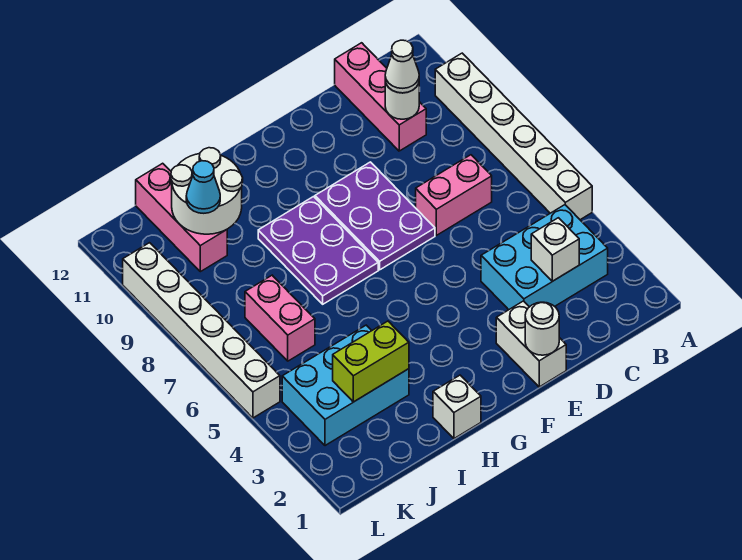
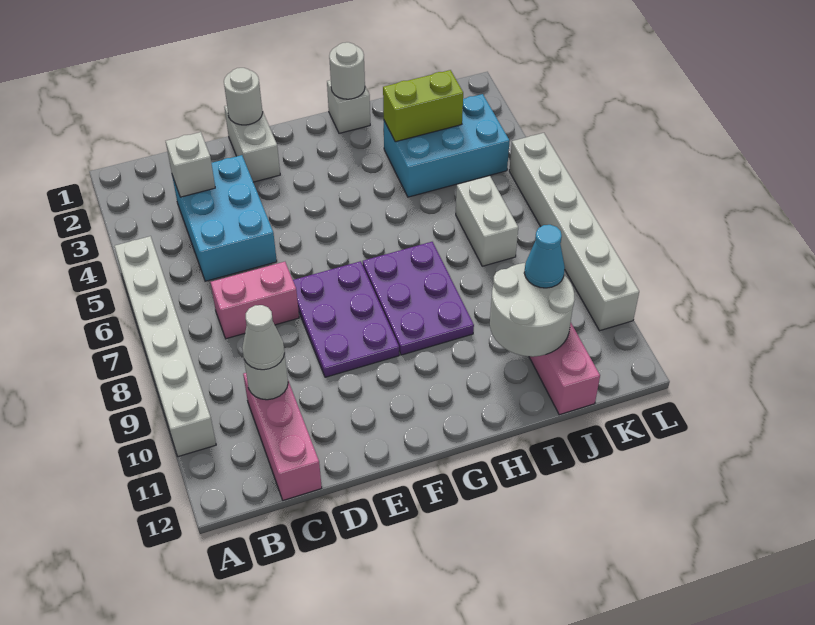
cyan 2x3 brick [481,205,608,310] -> cyan 2x3 brick turned to [172,155,277,281]
none -> white 1x1 round brick [329,42,365,99]
pink 1x2 brick [245,275,315,361] -> white 1x2 brick [456,176,518,266]

